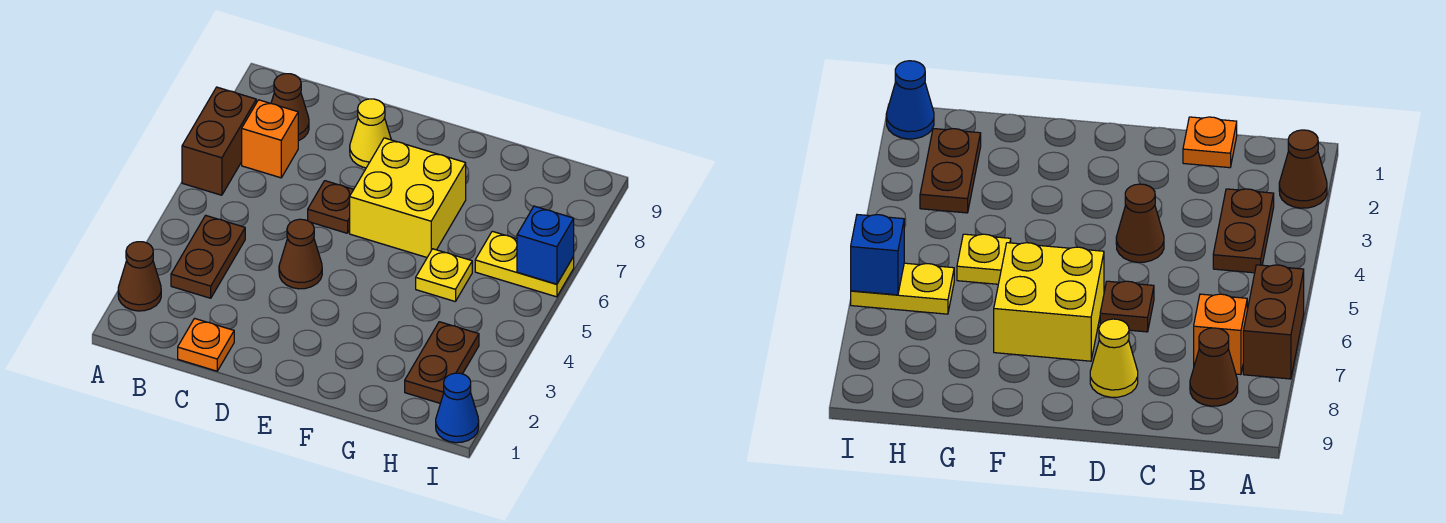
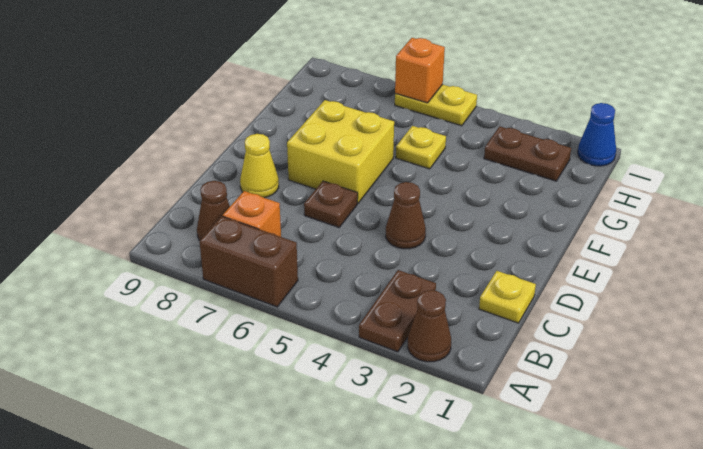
brown 1x2 plate [171,215,245,298] -> brown 1x2 plate turned to [359,270,436,352]
orange 1x1 plate [178,319,234,371] -> yellow 1x1 plate [479,271,536,323]
yellow 1x2 plate [475,231,574,297] -> yellow 1x2 plate turned to [395,84,477,126]
blue 1x1 brick [517,206,574,284] -> orange 1x1 brick [395,38,445,103]

